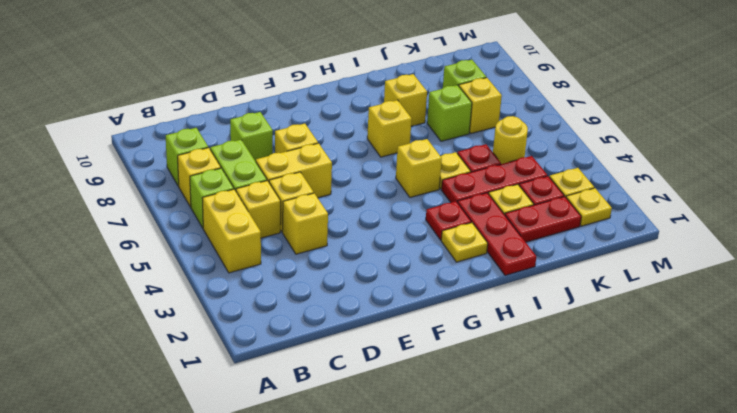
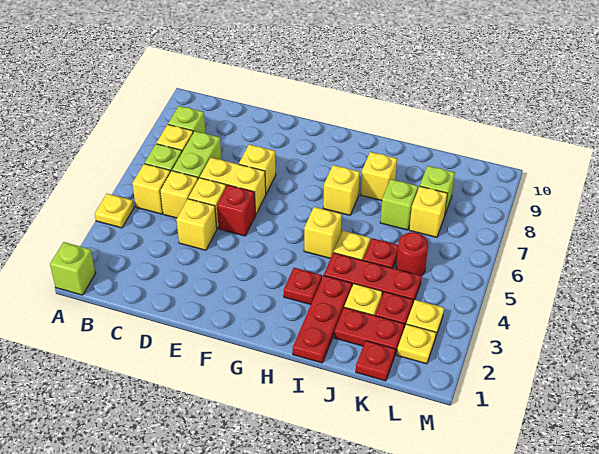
yellow 1x2 brick [202,189,261,273] -> yellow 1x1 brick [132,164,170,214]
lime 1x1 brick [230,112,273,162] -> lime 1x1 brick moved to [50,242,96,295]
none -> red 1x1 brick [217,185,256,236]
yellow 1x1 plate [441,223,488,262] -> yellow 1x1 plate moved to [95,194,134,228]
none -> red 1x1 plate [356,341,396,381]
yellow 1x1 round brick [493,116,528,164] -> red 1x1 round brick [396,232,428,276]

